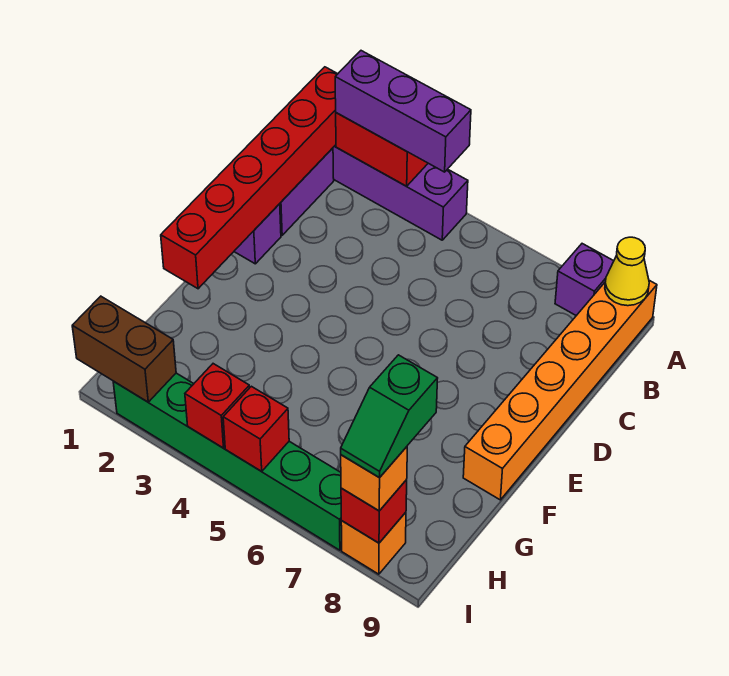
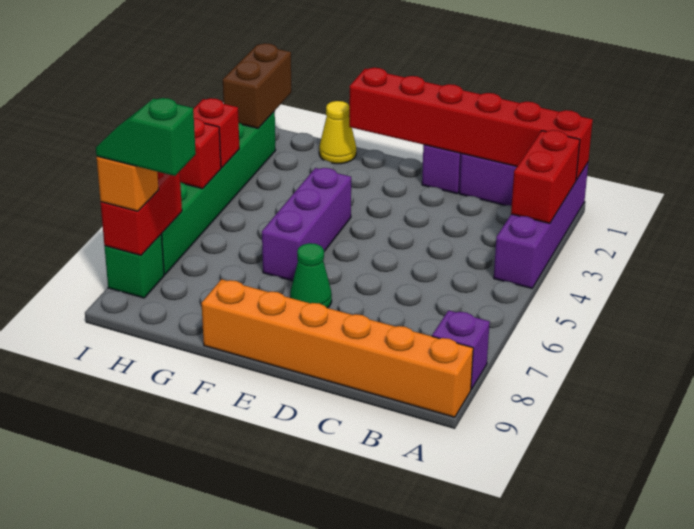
purple 1x3 brick [335,51,471,172] -> purple 1x3 brick moved to [262,168,351,281]
yellow 1x1 cone [605,237,649,306] -> yellow 1x1 cone moved to [319,101,356,164]
none -> green 1x1 cone [290,243,332,308]
orange 1x1 brick [341,512,406,574] -> green 1x1 brick [104,234,164,298]
red 1x1 brick [341,480,407,543] -> red 1x2 brick [101,171,182,255]

